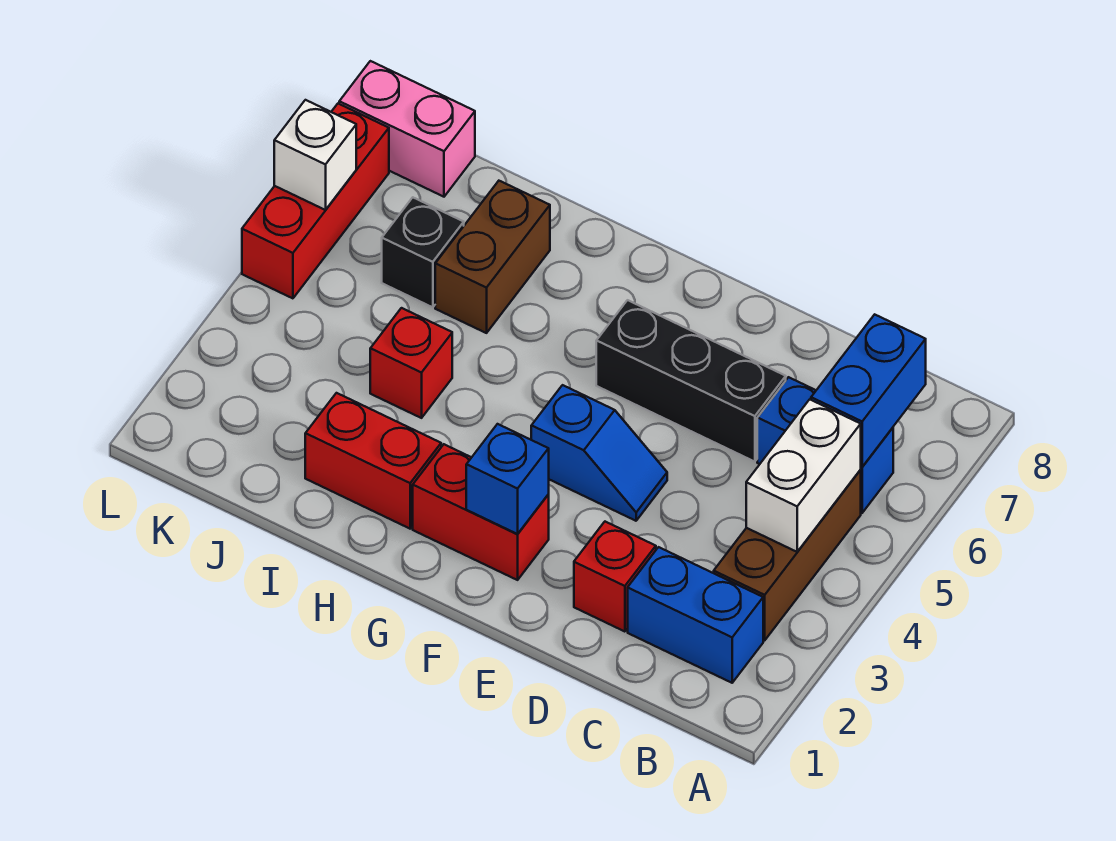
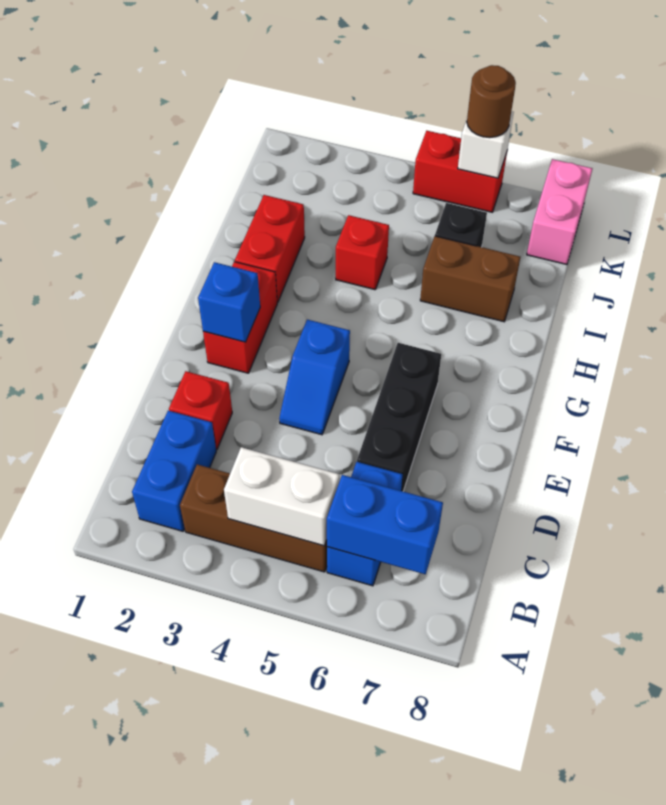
red 1x3 brick [242,104,389,298] -> red 1x2 brick [413,131,507,212]
none -> brown 1x1 round brick [467,65,516,138]

